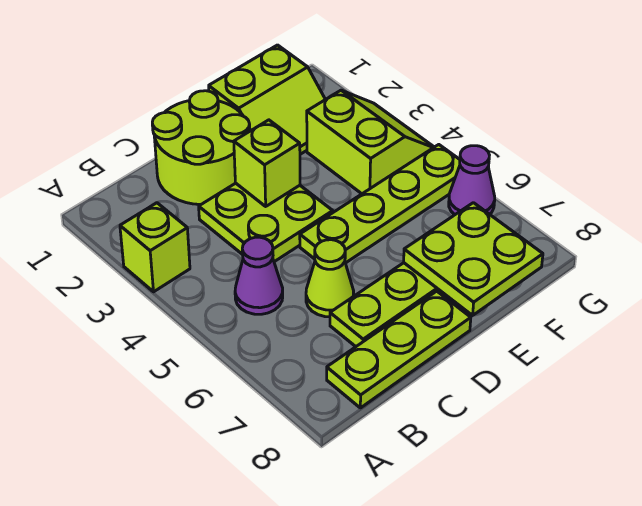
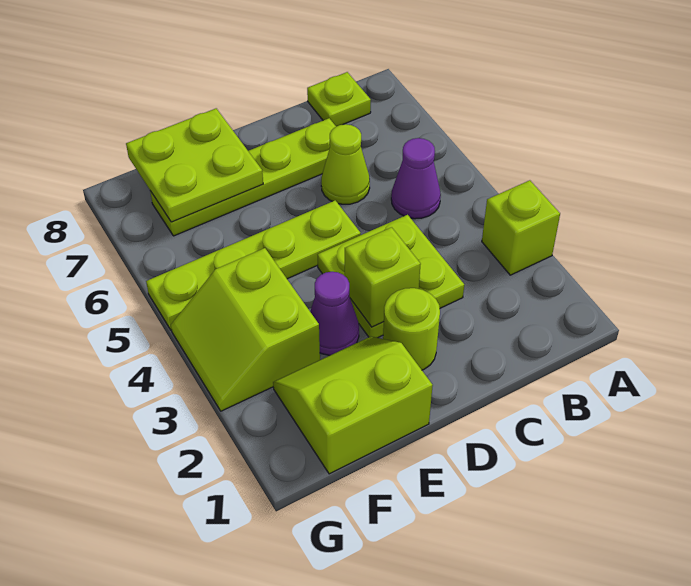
lime 1x3 plate [327,291,471,408] -> lime 1x1 plate [307,72,371,126]
lime 2x2 round brick [152,91,250,204] -> lime 1x1 round brick [383,288,440,370]
purple 1x1 cone [449,146,495,215] -> purple 1x1 cone moved to [310,272,359,355]

